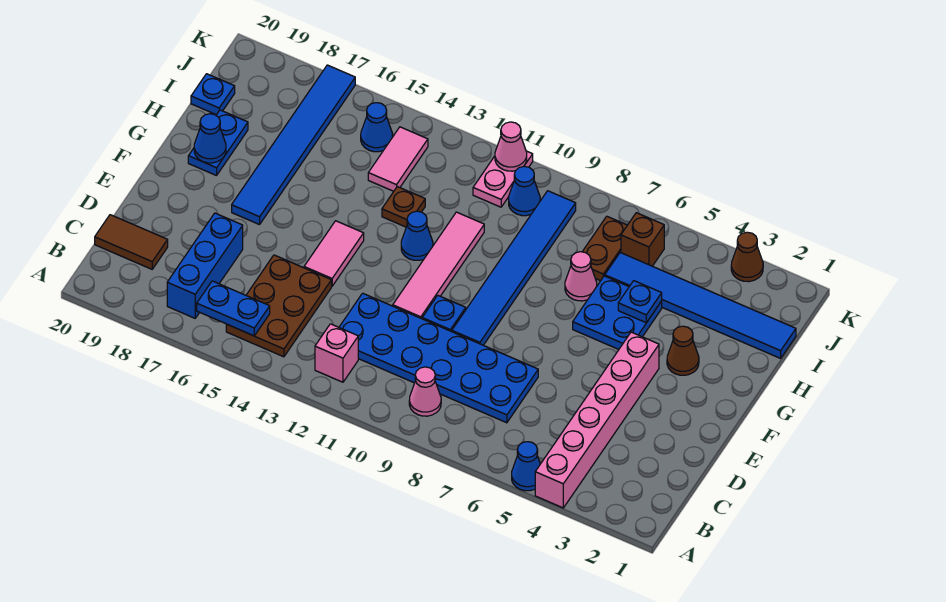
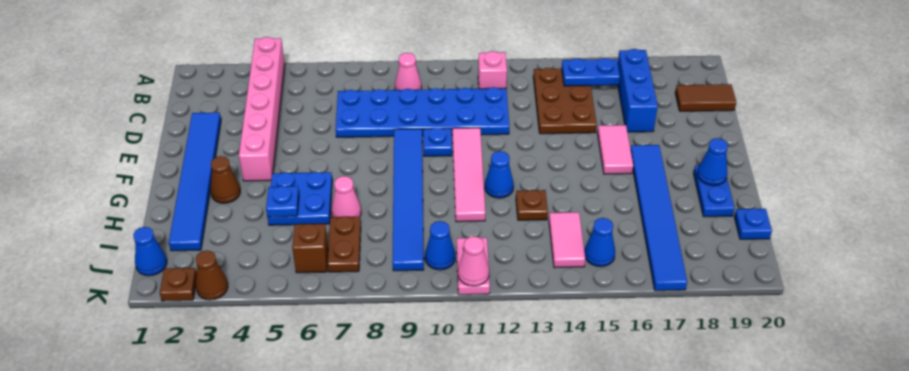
blue 1x1 cone [512,442,540,491] -> blue 1x1 cone moved to [133,227,167,276]
pink 1x2 tile [304,221,364,286] -> pink 1x2 tile moved to [597,125,633,174]
blue 1x6 tile [605,253,796,358] -> blue 1x6 tile turned to [169,112,221,251]
none -> brown 1x1 plate [160,268,197,301]

